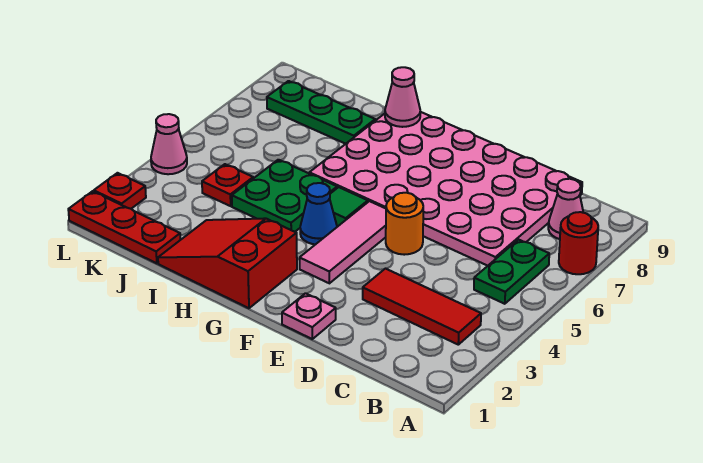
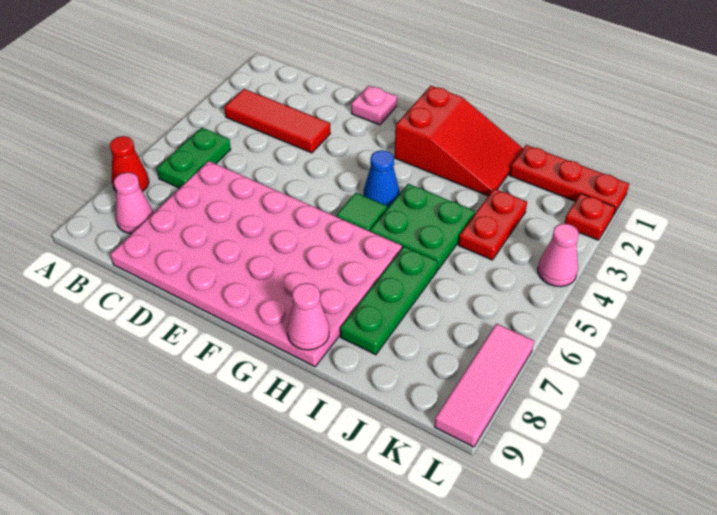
red 1x1 round brick [559,212,598,274] -> red 1x1 cone [110,136,149,192]
orange 1x1 round brick [386,193,423,255] -> none
pink 1x3 tile [300,201,386,283] -> pink 1x3 tile moved to [434,324,534,447]
green 1x3 plate [267,81,375,144] -> green 1x3 plate turned to [340,246,438,355]
red 1x1 plate [202,164,253,206] -> red 1x2 plate [458,189,527,260]

